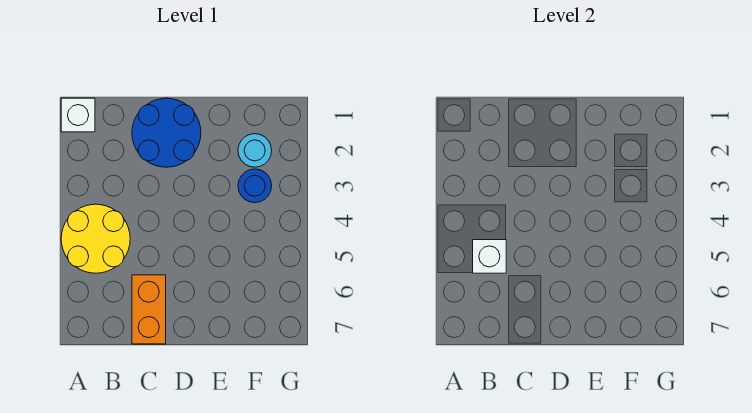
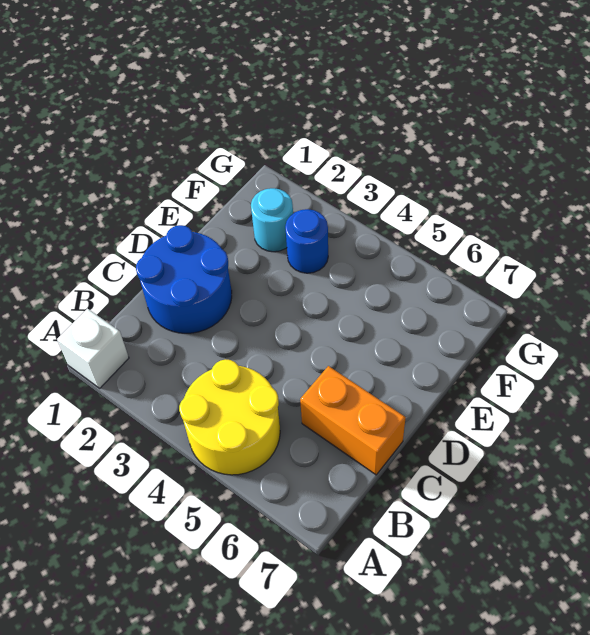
white 1x1 brick [473,240,506,273] -> none

